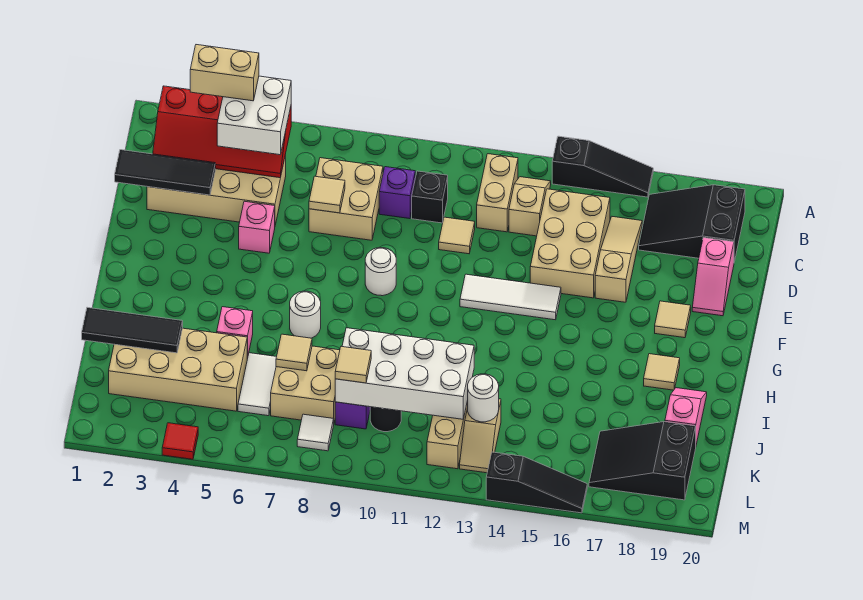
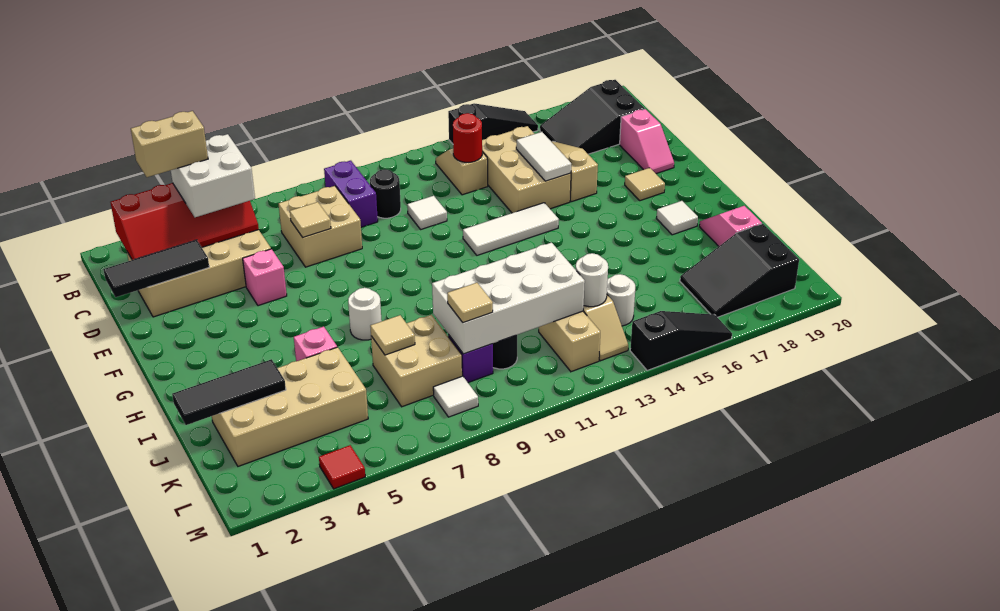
tan 1x2 brick [477,154,518,232] -> none
purple 1x1 brick [379,167,415,219] -> purple 1x2 brick [324,161,378,227]
black 1x1 brick [412,171,448,223] -> black 1x1 round brick [370,169,401,218]
none -> red 1x1 round brick [453,113,482,162]
tan 1x1 tile [439,217,475,254] -> white 1x1 tile [407,196,447,229]
white 1x1 round brick [365,248,396,296] -> white 1x1 round brick moved to [607,274,635,326]
tan 1x1 tile [644,354,680,390] -> white 1x1 tile [656,201,698,235]
white 1x2 tile [238,353,276,416] -> white 1x2 tile moved to [516,132,571,181]

